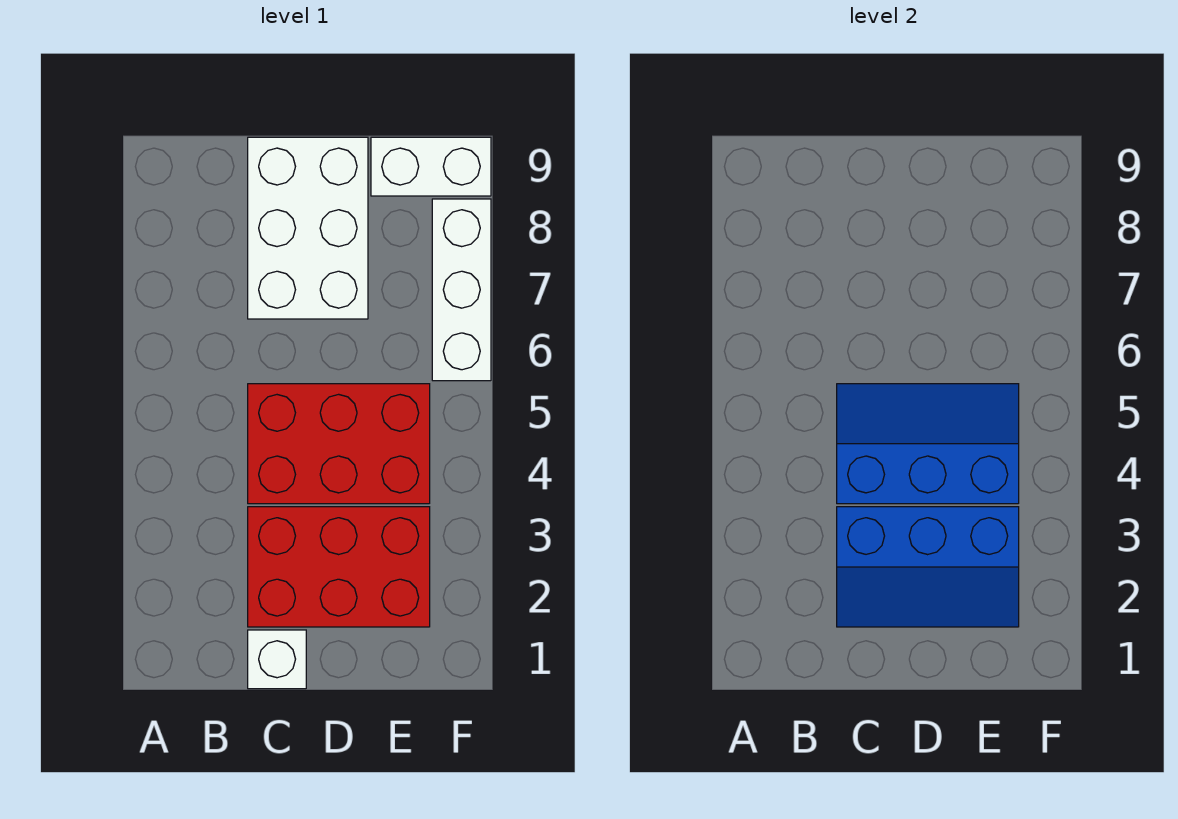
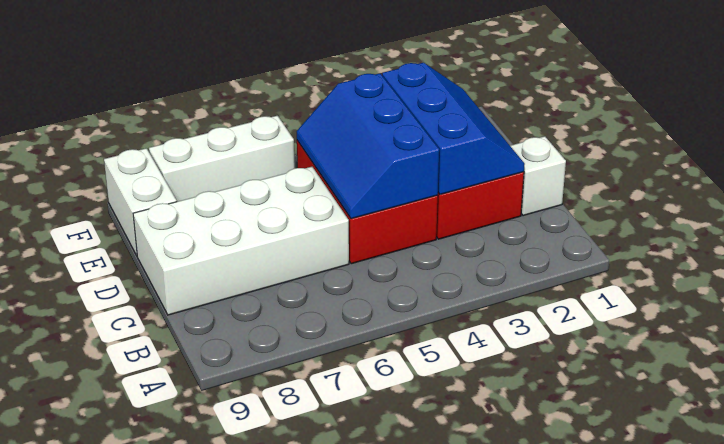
white 2x3 brick [248,137,368,319] -> white 2x4 brick [133,167,349,315]

